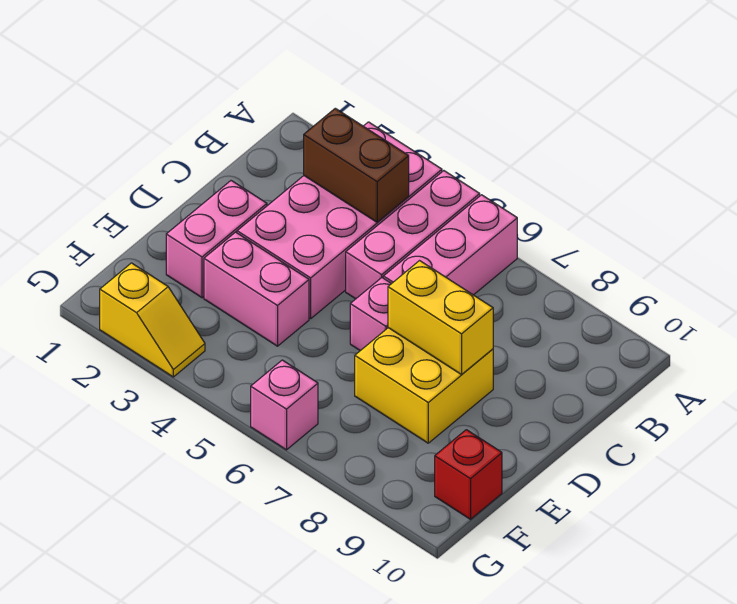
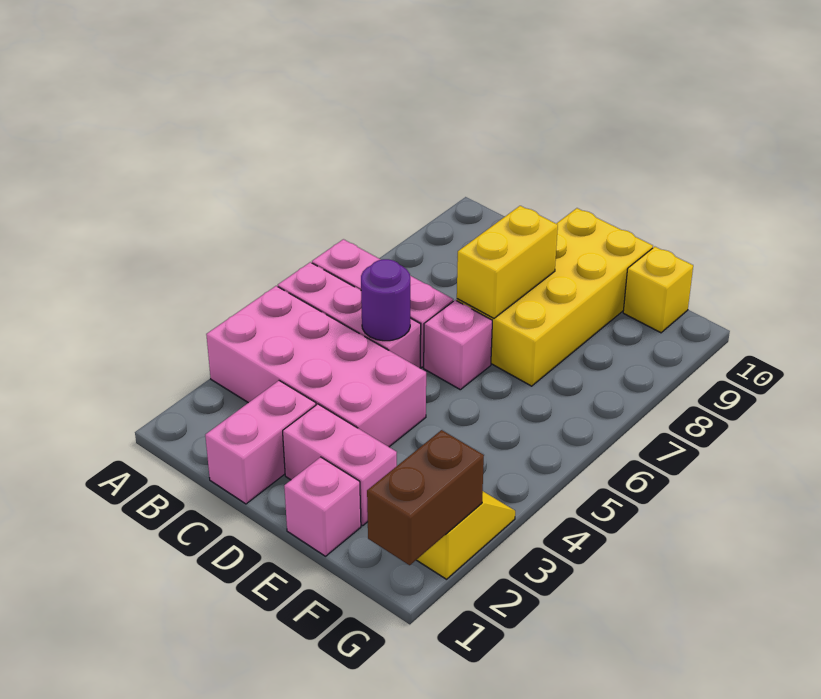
brown 1x2 brick [304,108,409,222] -> brown 1x2 brick moved to [367,430,484,565]
none -> purple 1x1 round brick [361,259,410,341]
yellow 2x2 brick [355,328,493,443] -> yellow 2x4 brick [457,208,653,386]
pink 1x2 brick [204,232,309,346] -> pink 1x2 brick moved to [205,381,316,504]
red 1x1 brick [435,430,502,519] -> yellow 1x1 brick [623,247,693,333]
pink 1x1 brick [251,360,318,450] -> pink 1x1 brick moved to [284,457,361,556]

